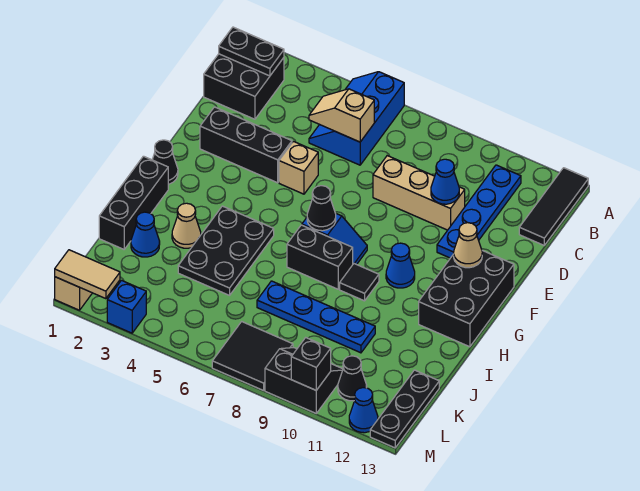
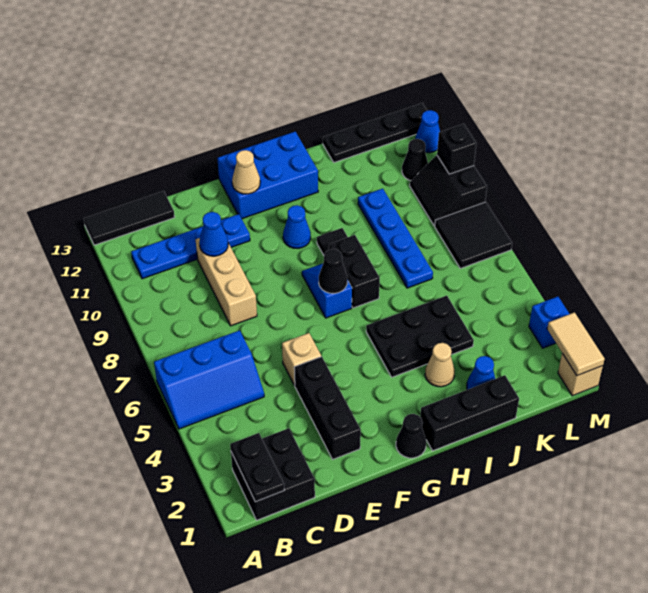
tan 1x2 slope [309,89,374,142] -> none
black 2x3 brick [419,251,514,347] -> blue 2x3 brick [217,132,318,219]
black 1x3 plate [370,370,439,448] -> black 1x4 plate [323,103,427,162]

